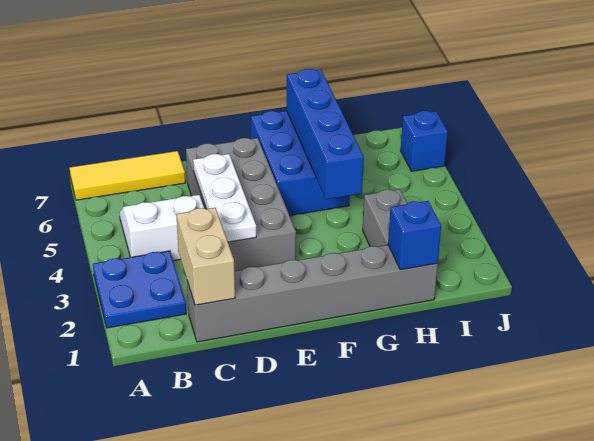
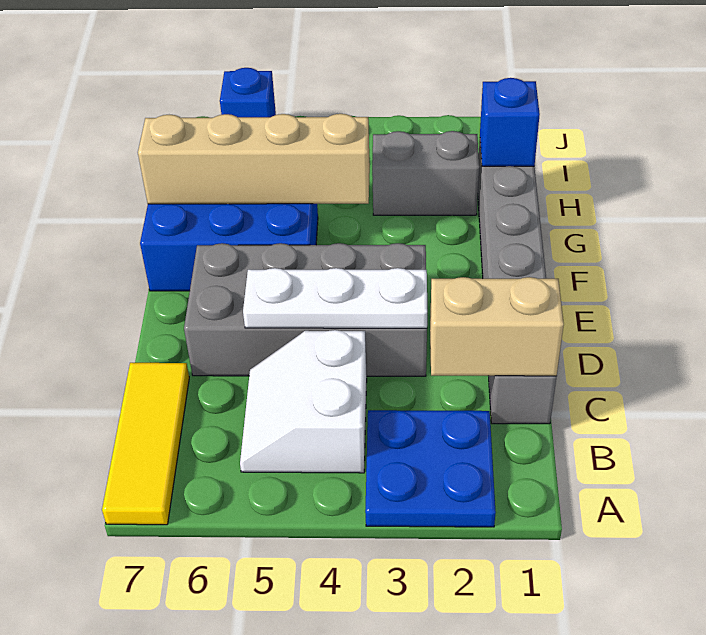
blue 1x4 brick [287,69,364,199] -> tan 1x4 brick [138,114,370,204]

